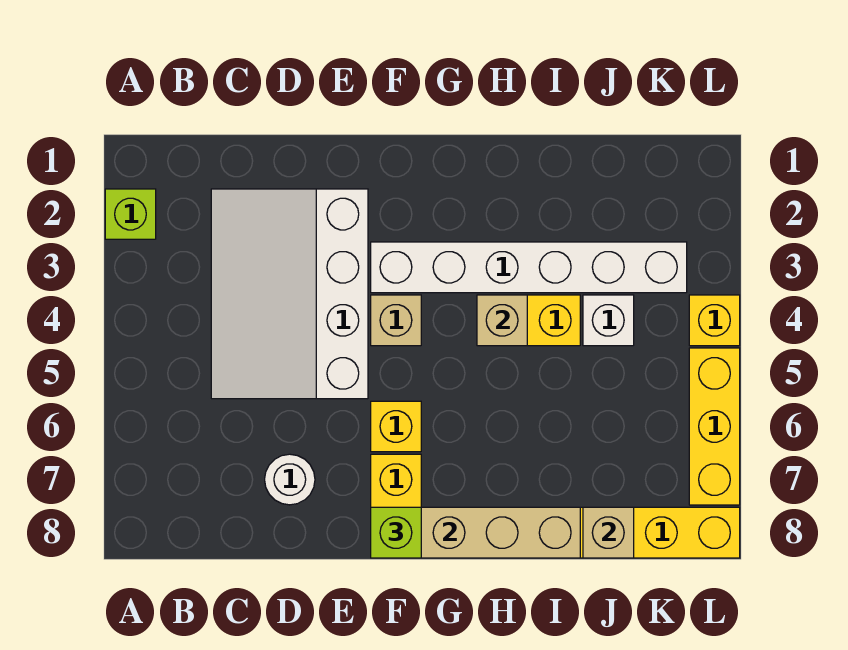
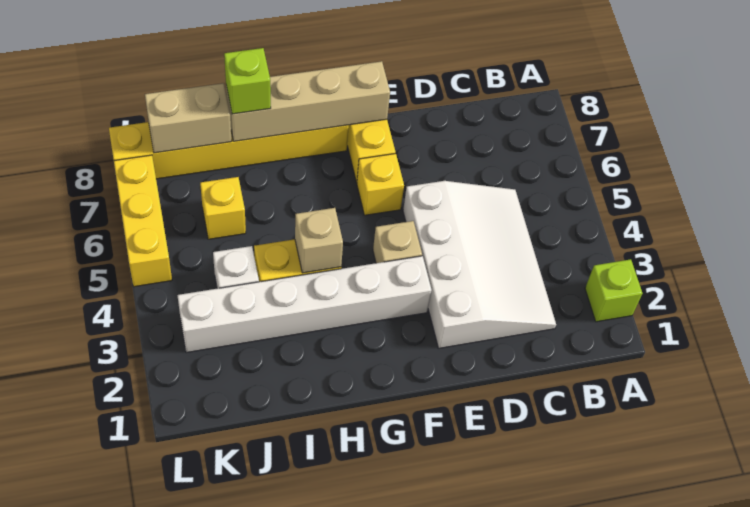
white 1x1 round brick [265,454,315,505] -> none
lime 1x1 brick [371,507,421,558] -> lime 1x1 brick moved to [224,48,271,114]
tan 1x1 brick [583,507,634,558] -> tan 1x2 brick [145,83,232,153]
yellow 1x1 brick [689,295,740,346] -> yellow 1x1 brick moved to [200,177,246,239]

